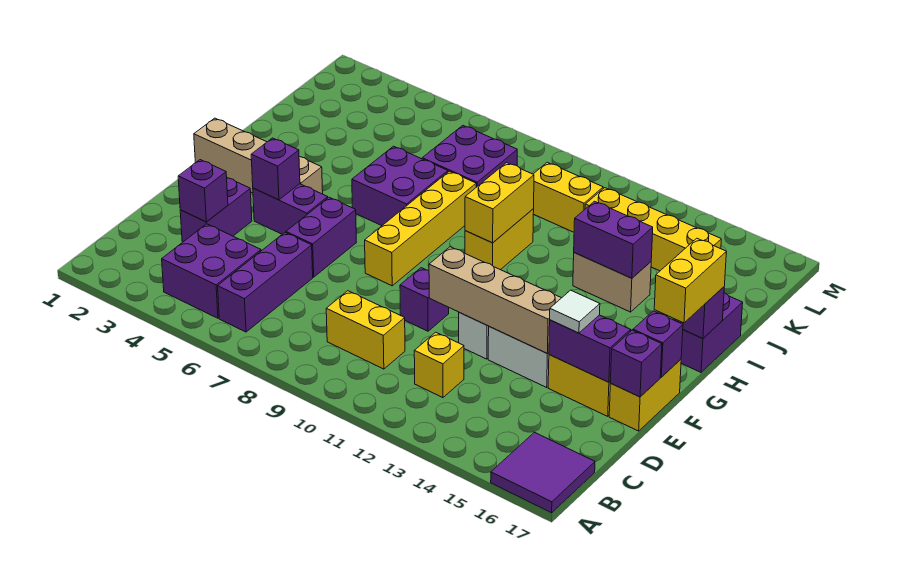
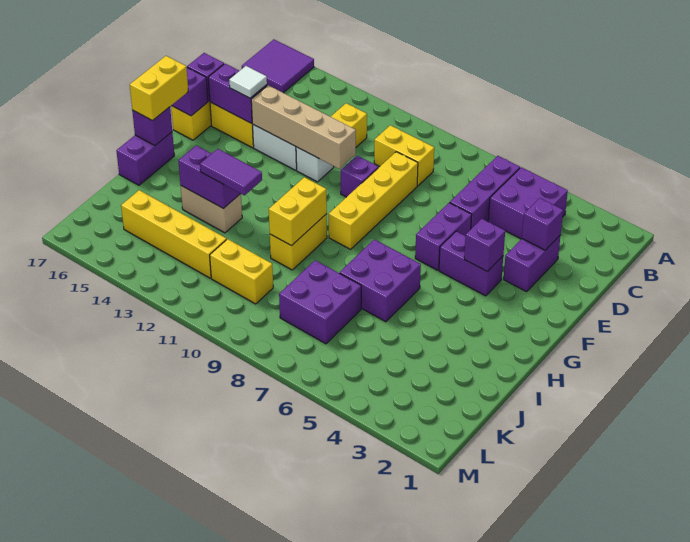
yellow 1x4 brick [365,171,476,286] -> yellow 1x4 brick moved to [329,152,418,249]
tan 1x4 brick [194,118,323,194] -> none
none -> purple 1x2 tile [200,149,262,195]

